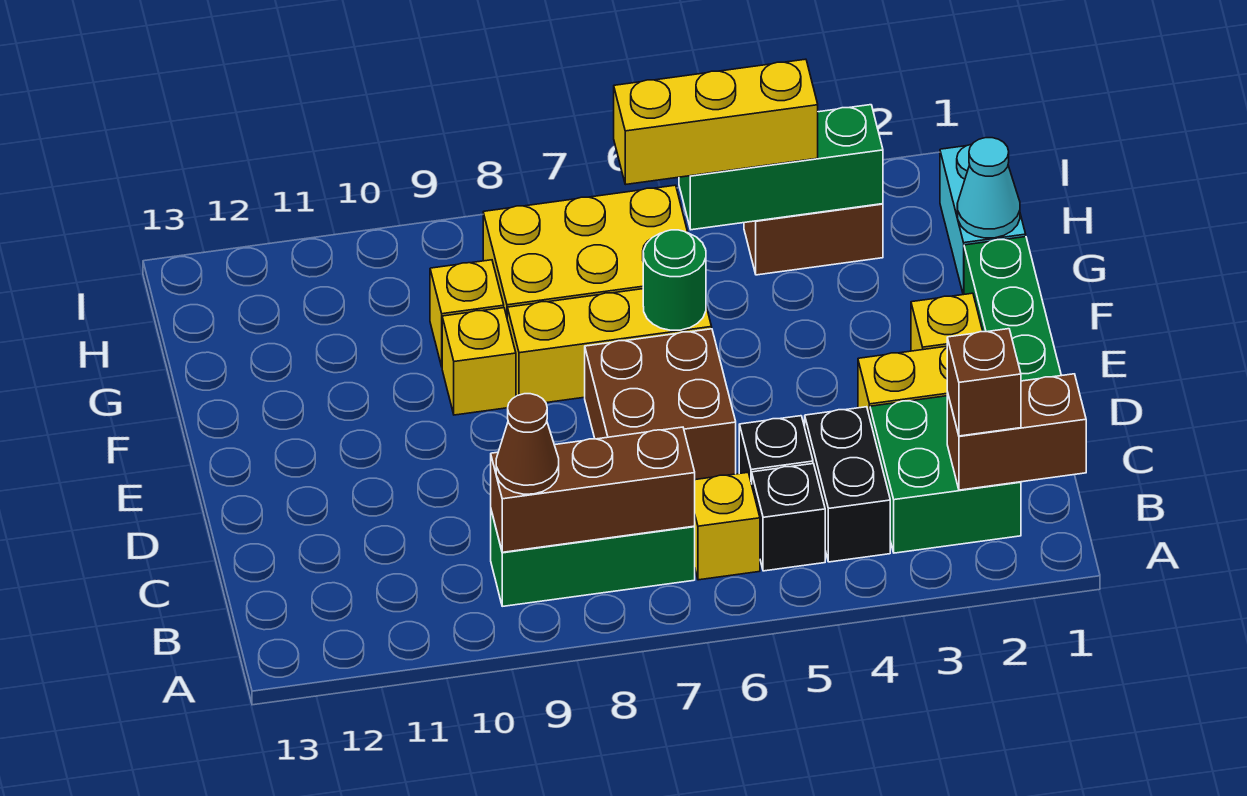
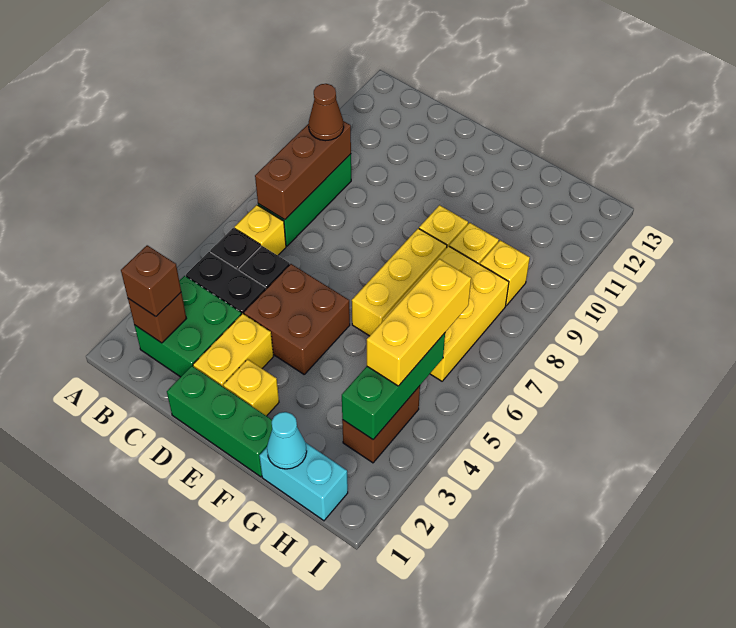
brown 1x2 brick [947,374,1086,490] -> brown 1x1 brick [128,292,186,343]
brown 2x2 brick [585,329,736,480] -> brown 2x2 brick moved to [244,264,350,374]
green 1x1 round brick [643,230,706,330] -> none
none -> yellow 1x1 brick [480,240,530,306]

